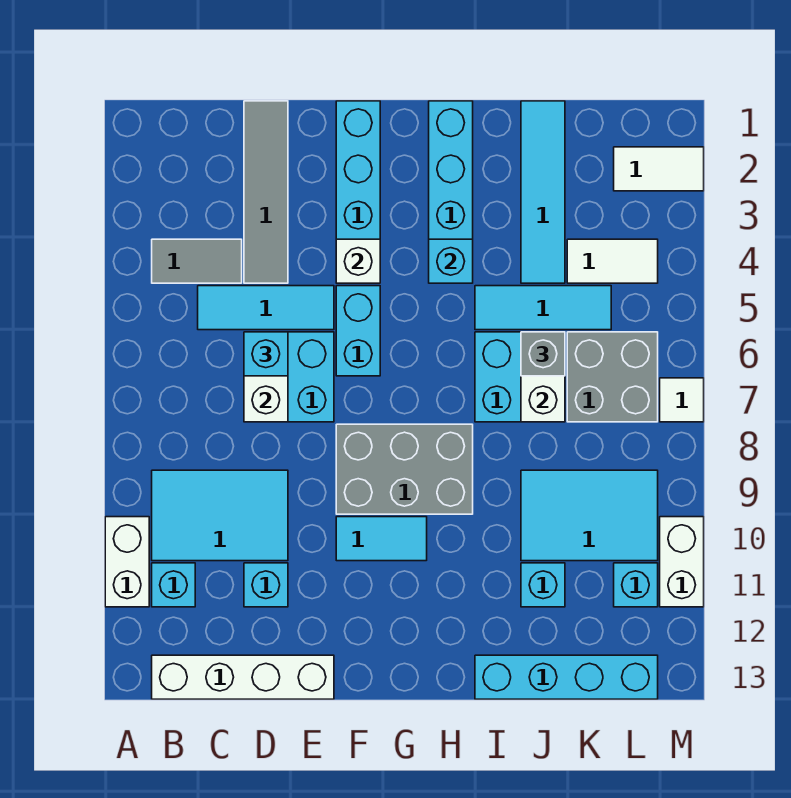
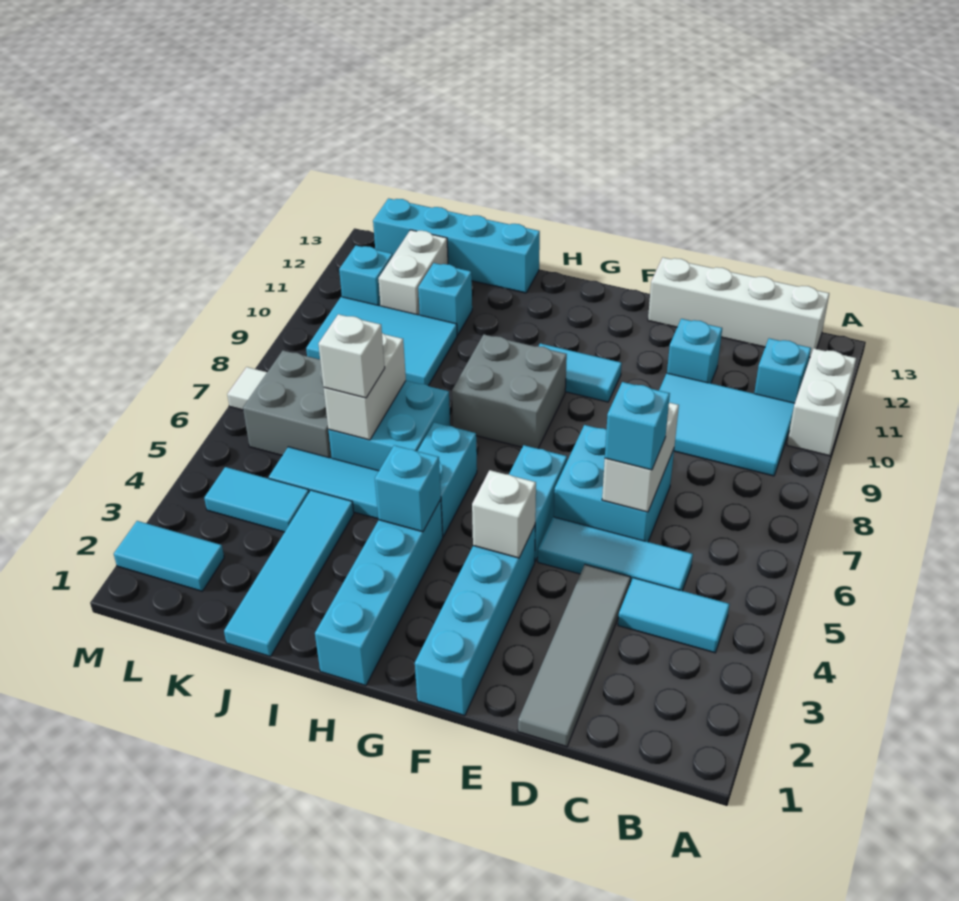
grey 1x2 tile [152,239,242,283] -> cyan 1x2 tile [618,578,730,653]
grey 2x3 brick [336,424,473,514] -> grey 2x2 brick [452,334,567,449]
none -> cyan 1x2 brick [418,423,477,537]
grey 1x1 brick [521,332,565,376] -> white 1x1 brick [319,314,385,398]
white 1x2 tile [567,239,658,283] -> cyan 1x2 tile [204,467,309,532]
white 1x2 tile [614,147,704,191] -> cyan 1x2 tile [114,521,224,591]
white 1x2 brick [660,517,704,607] -> white 1x2 brick moved to [378,230,448,315]

